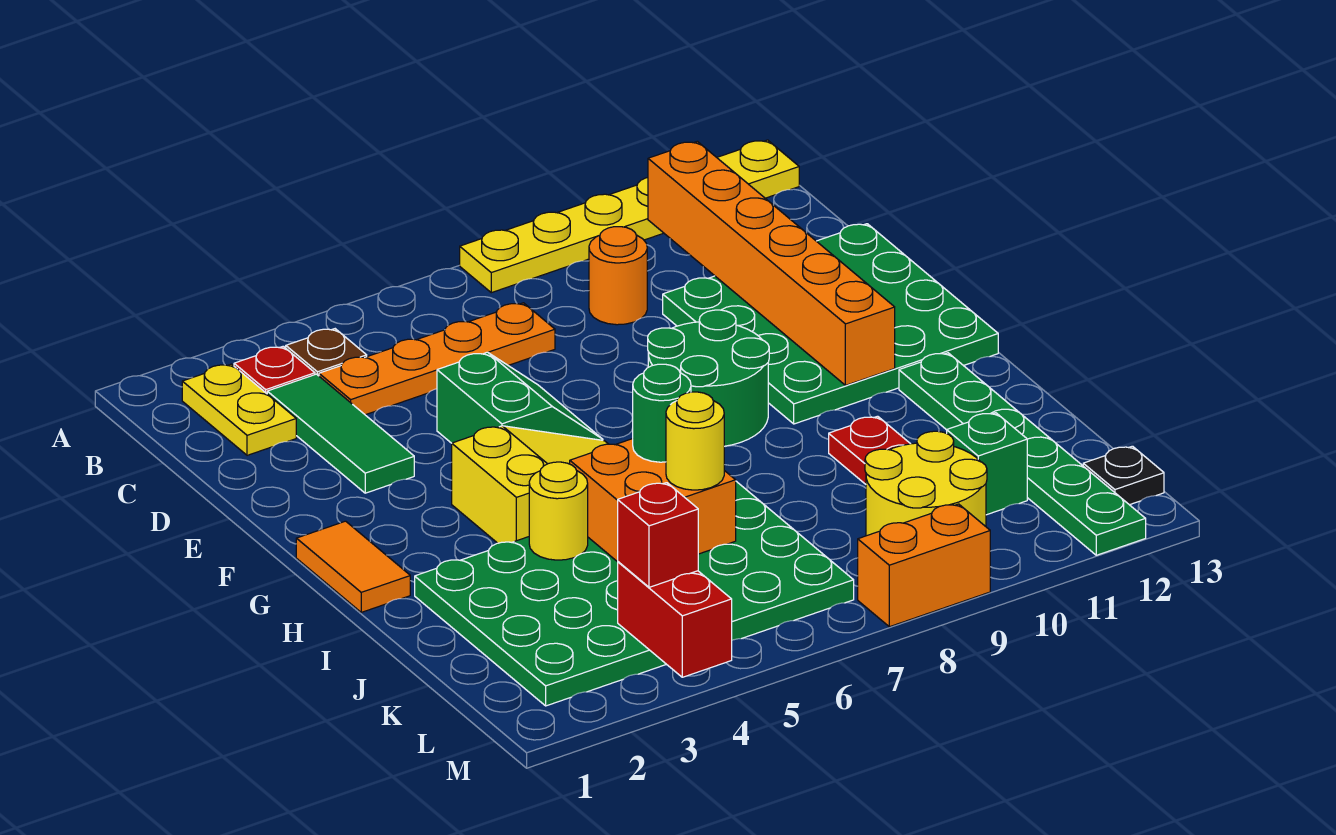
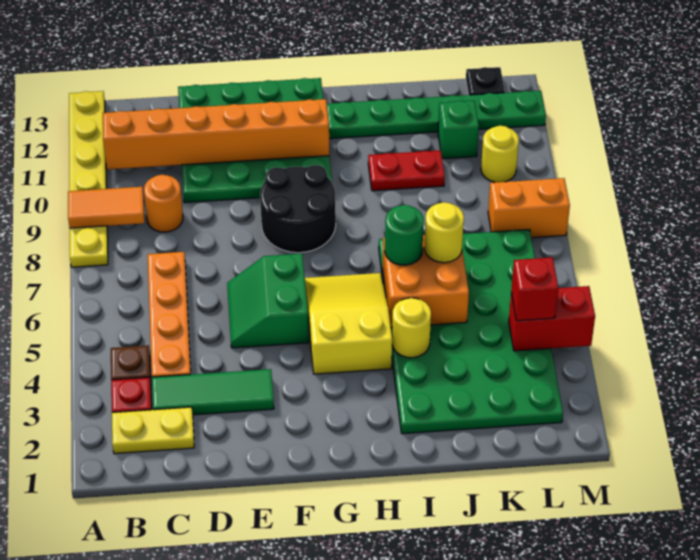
green 2x2 slope [437,352,603,443] -> green 2x2 slope turned to [227,254,309,348]
green 2x2 round brick [648,310,769,446] -> black 2x2 round brick [260,165,336,253]
orange 1x2 tile [296,521,410,612] -> orange 1x2 tile moved to [68,187,145,228]
yellow 2x2 round brick [865,431,987,536] -> yellow 1x1 round brick [481,126,519,182]
orange 1x2 brick [858,504,990,627] -> orange 1x2 brick turned to [488,178,570,238]

